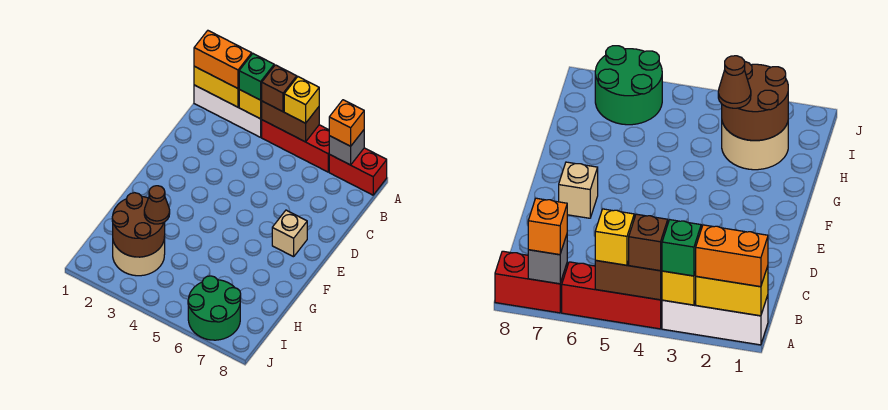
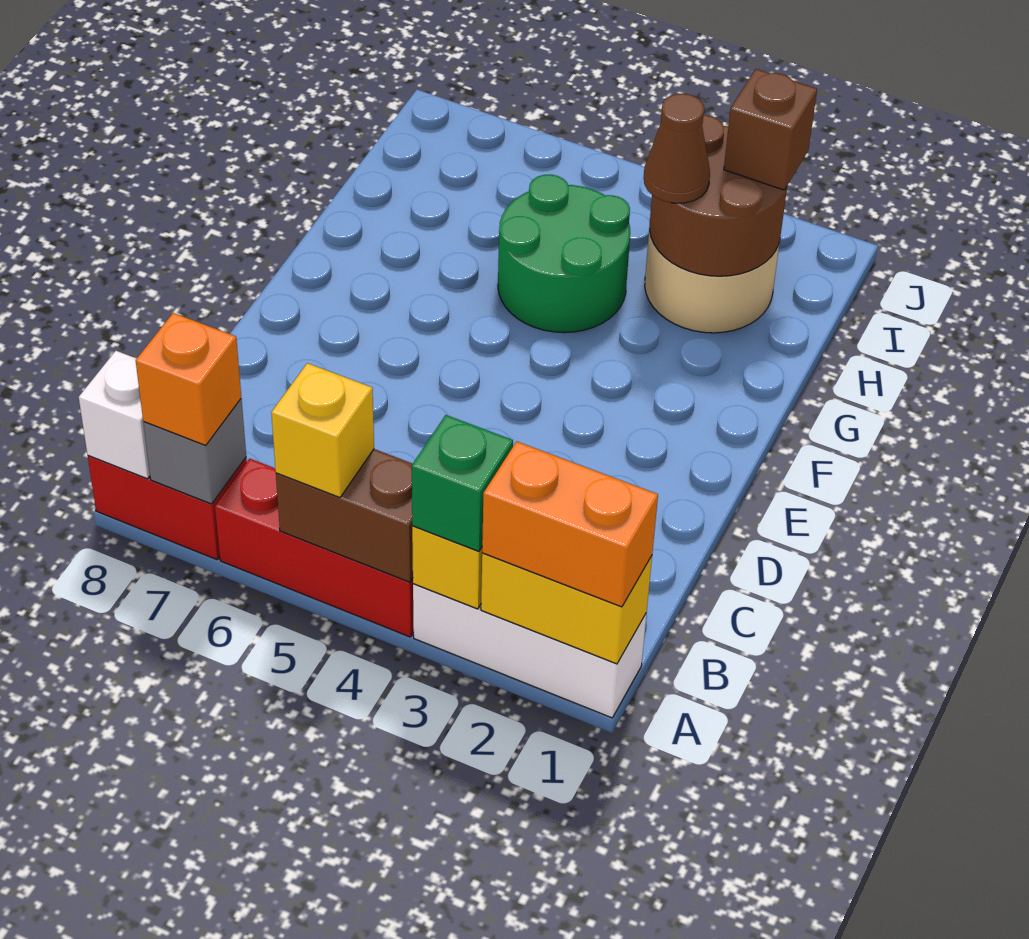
brown 1x1 brick [262,65,297,112] -> brown 1x1 brick moved to [724,69,817,190]
none -> white 1x1 brick [79,351,150,479]
tan 1x1 brick [272,210,307,257] -> none
green 2x2 round brick [188,276,241,340] -> green 2x2 round brick moved to [498,175,630,333]

